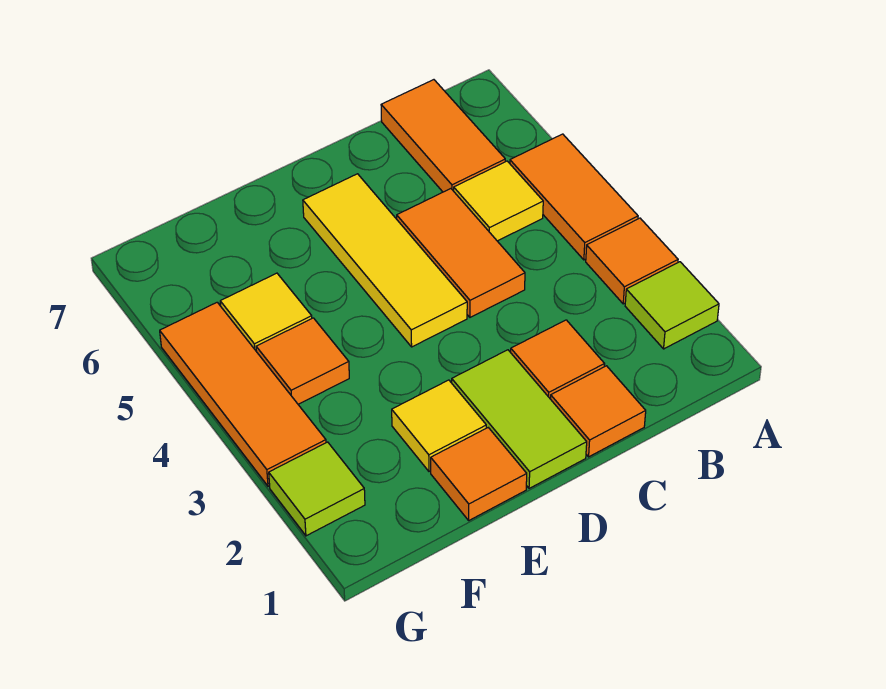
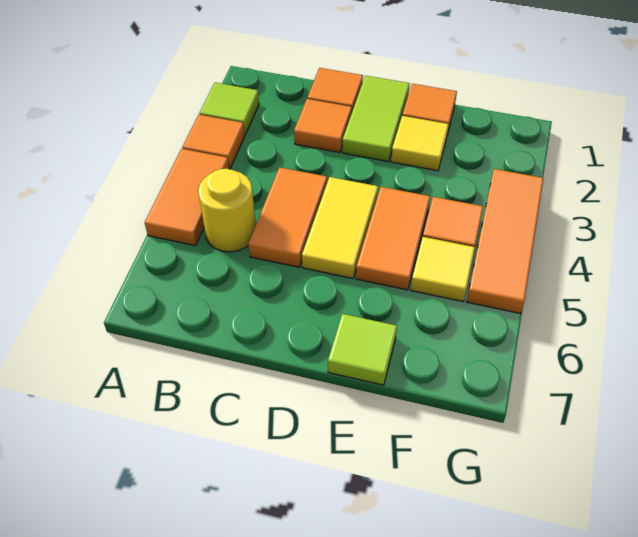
yellow 1x1 tile [454,161,543,241] -> yellow 1x1 round brick [198,169,256,252]
orange 1x2 tile [381,80,505,192] -> orange 1x2 tile moved to [356,187,430,290]
yellow 1x3 tile [303,174,467,347] -> yellow 1x2 tile [302,177,378,278]
lime 1x1 tile [269,442,365,536] -> lime 1x1 tile moved to [328,314,397,385]

